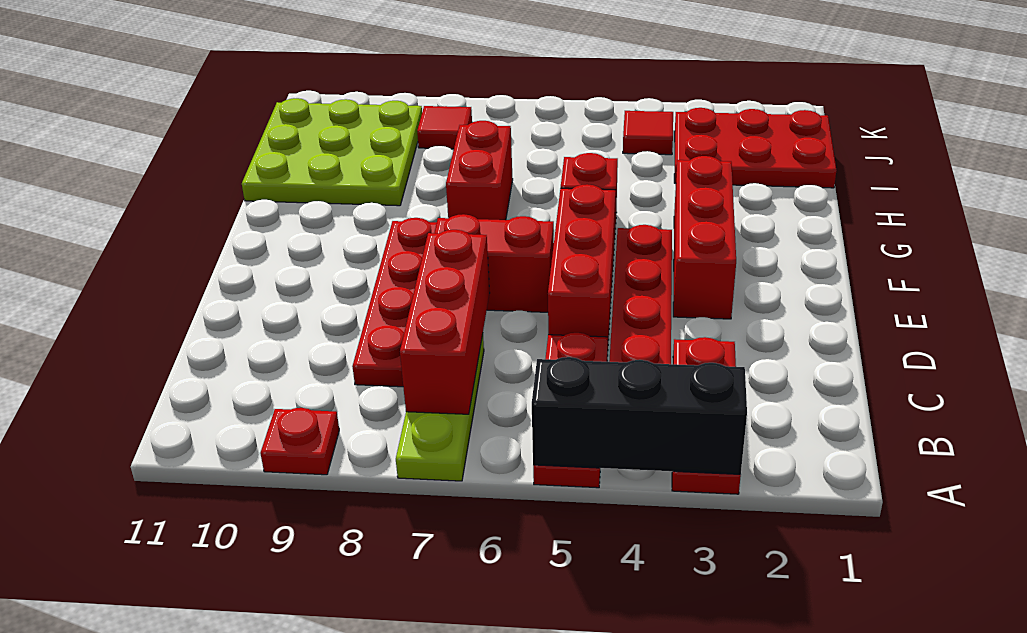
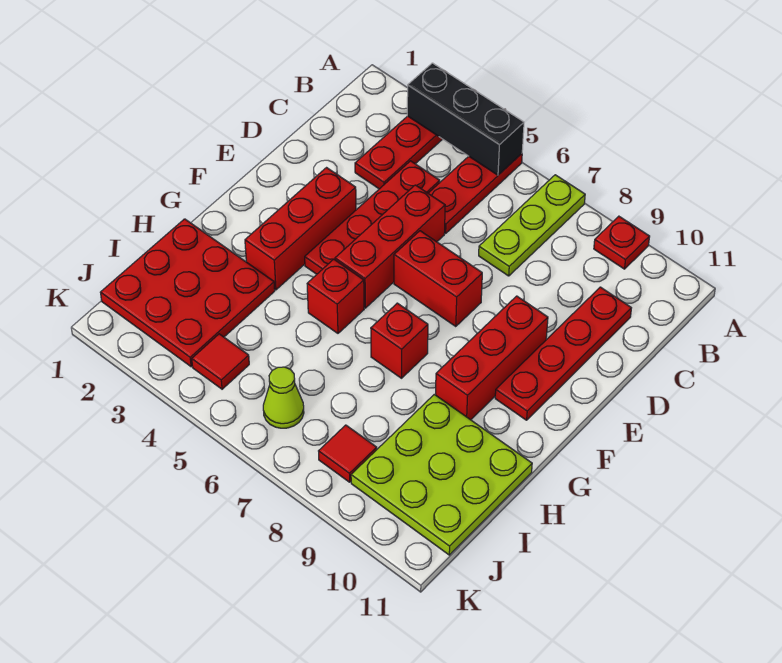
red 1x3 brick [400,230,490,414] -> red 1x3 brick moved to [436,296,548,420]
red 1x4 plate [352,218,437,387] -> red 1x4 plate moved to [495,287,631,420]
red 1x2 brick [446,121,513,220] -> red 1x1 brick [371,303,428,378]
red 2x3 plate [674,108,836,188] -> red 3x3 plate [100,219,275,367]
none -> lime 1x1 cone [263,367,304,428]

